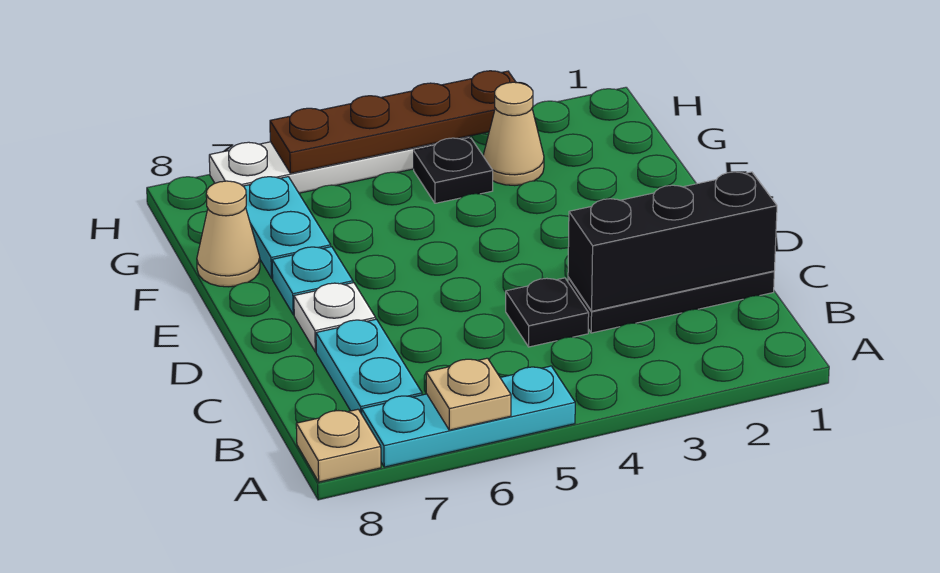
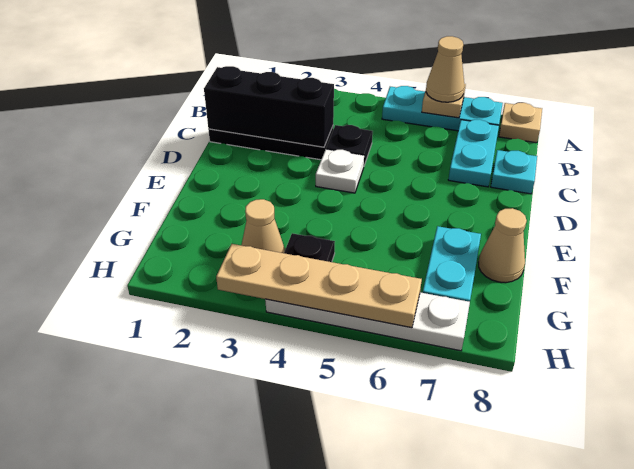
none -> tan 1x1 cone [426,36,464,102]
white 1x1 plate [294,283,376,352] -> white 1x1 plate moved to [316,149,364,193]
cyan 1x1 plate [272,247,353,315] -> cyan 1x1 plate moved to [491,150,537,194]
brown 1x4 plate [270,71,516,173] -> tan 1x4 plate [216,244,422,328]

